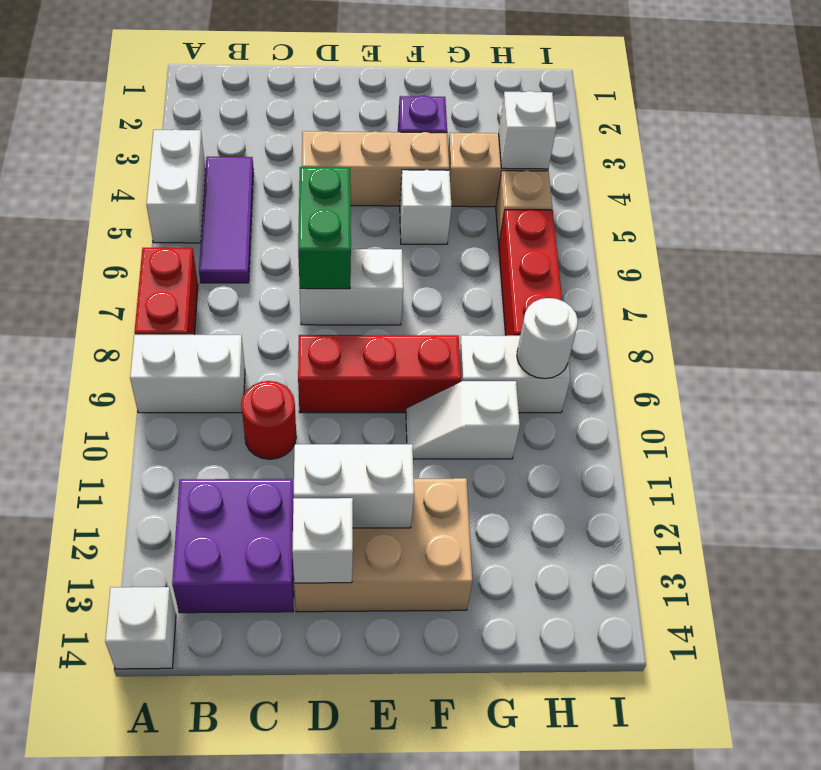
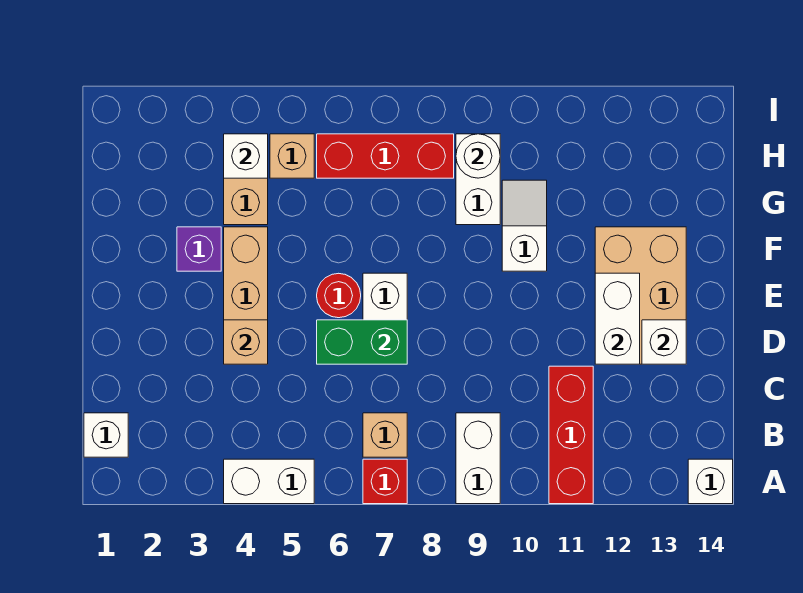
red 1x2 brick [134,248,198,335] -> red 1x1 brick [363,459,407,504]
purple 1x3 tile [199,157,253,283] -> none
none -> tan 1x1 brick [363,413,407,457]
purple 2x2 brick [172,479,294,613] -> none
red 1x1 round brick [241,381,296,459] -> red 1x1 round brick moved to [317,273,361,318]
none -> tan 1x1 brick [224,320,268,364]
red 1x3 brick [298,335,461,413] -> red 1x3 brick moved to [549,366,593,504]
white 1x1 brick [400,170,452,244] -> white 1x1 brick moved to [84,413,128,457]
white 1x2 slope [406,381,520,459] -> white 1x2 slope turned to [502,180,547,271]

